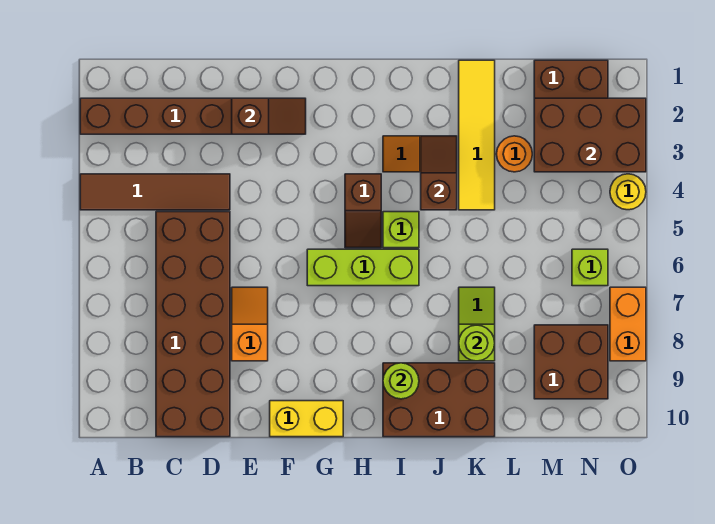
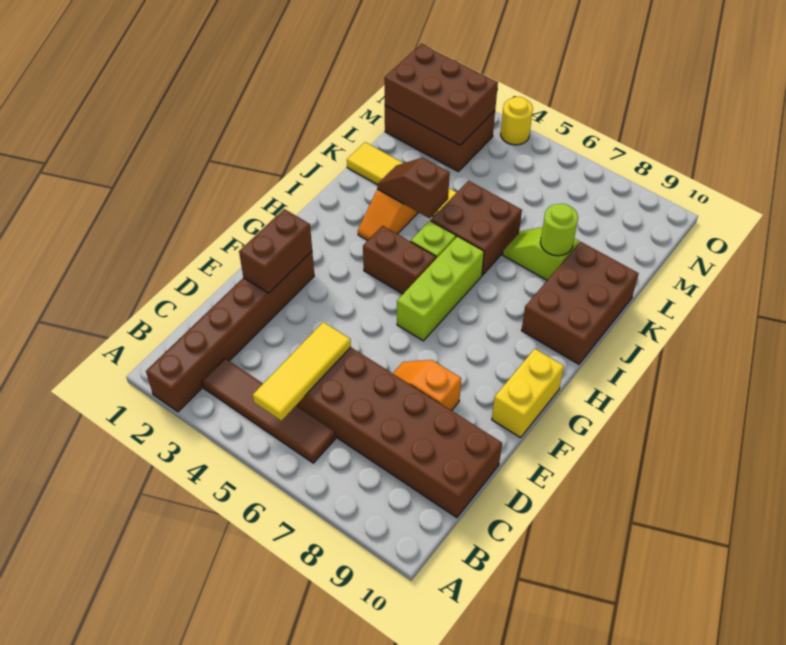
brown 1x4 tile [80,174,230,210] -> brown 1x4 tile turned to [202,359,336,463]
none -> yellow 1x3 tile [253,322,351,421]
brown 1x2 slope [232,98,306,134] -> brown 1x2 brick [239,209,312,293]
brown 1x2 slope [345,174,381,248] -> brown 1x2 brick [363,226,436,294]
lime 1x1 round brick [383,363,419,399] -> none
orange 1x1 round brick [497,136,532,172] -> none
brown 2x3 brick [534,98,646,172] -> brown 2x3 brick turned to [384,44,498,145]
brown 2x2 brick [534,325,608,399] -> brown 2x2 brick moved to [431,181,522,275]
lime 1x1 brick [572,249,608,286] -> none
orange 1x2 brick [610,287,646,361] -> none

